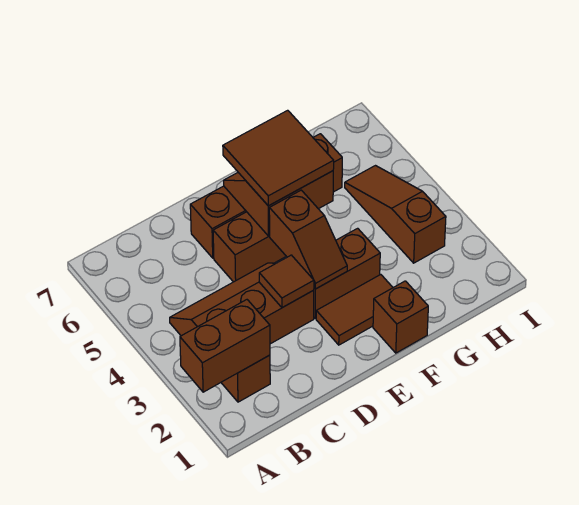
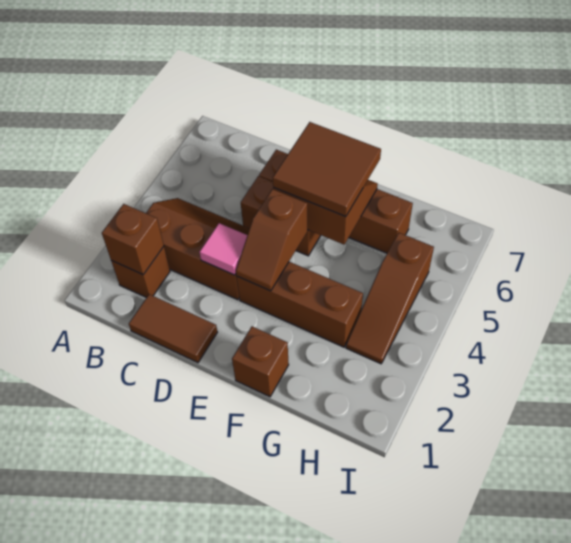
brown 1x2 brick [180,300,270,392] -> brown 1x1 brick [102,204,164,275]
brown 1x1 tile [259,255,314,308] -> pink 1x1 tile [200,223,247,275]
brown 1x2 tile [316,274,393,345] -> brown 1x2 tile moved to [129,294,217,363]
brown 1x2 brick [314,228,380,318] -> brown 1x3 brick [236,262,363,347]
brown 1x3 slope [345,166,446,263] -> brown 1x3 slope turned to [346,233,434,364]

